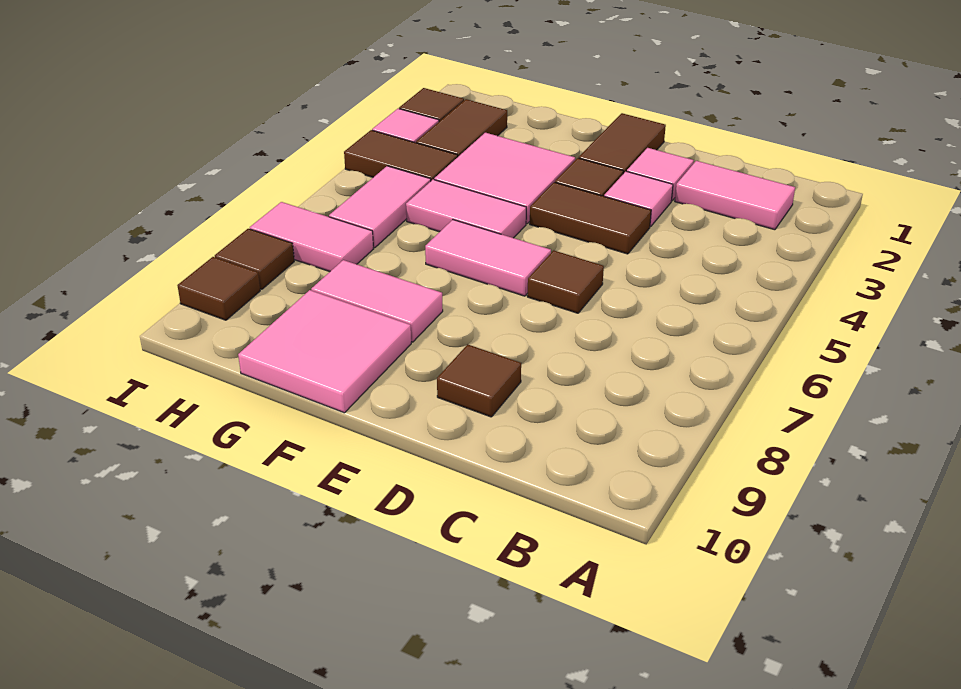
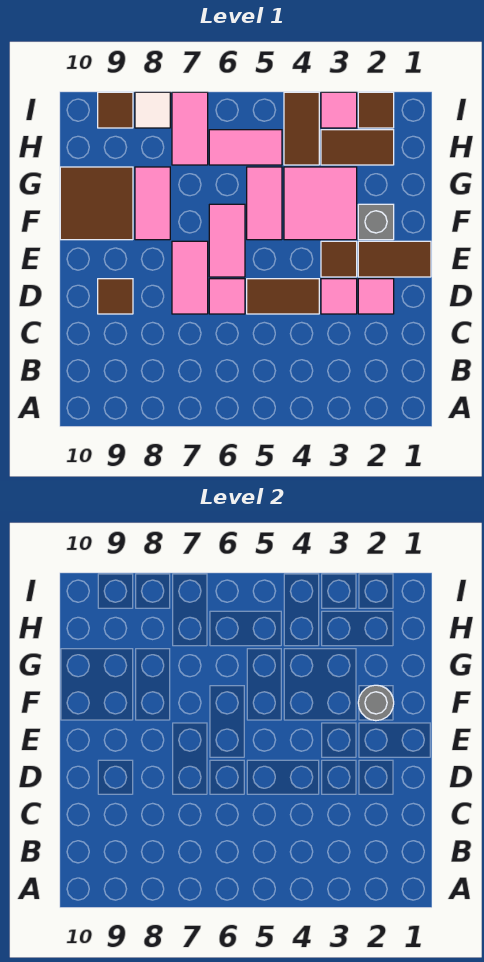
pink 1x2 tile [675,161,795,230] -> pink 1x2 tile moved to [172,241,208,314]
brown 1x2 tile [530,182,651,254] -> brown 1x2 tile turned to [247,279,319,314]
brown 1x1 tile [527,250,604,313] -> pink 1x1 tile [209,279,245,314]
none -> grey 1x1 brick [358,204,394,240]
none -> grey 1x1 round brick [358,685,394,721]
pink 2x2 tile [238,290,411,413] -> brown 2x2 tile [60,167,133,240]
brown 1x1 tile [215,229,294,289] -> white 1x1 tile [135,92,170,128]

